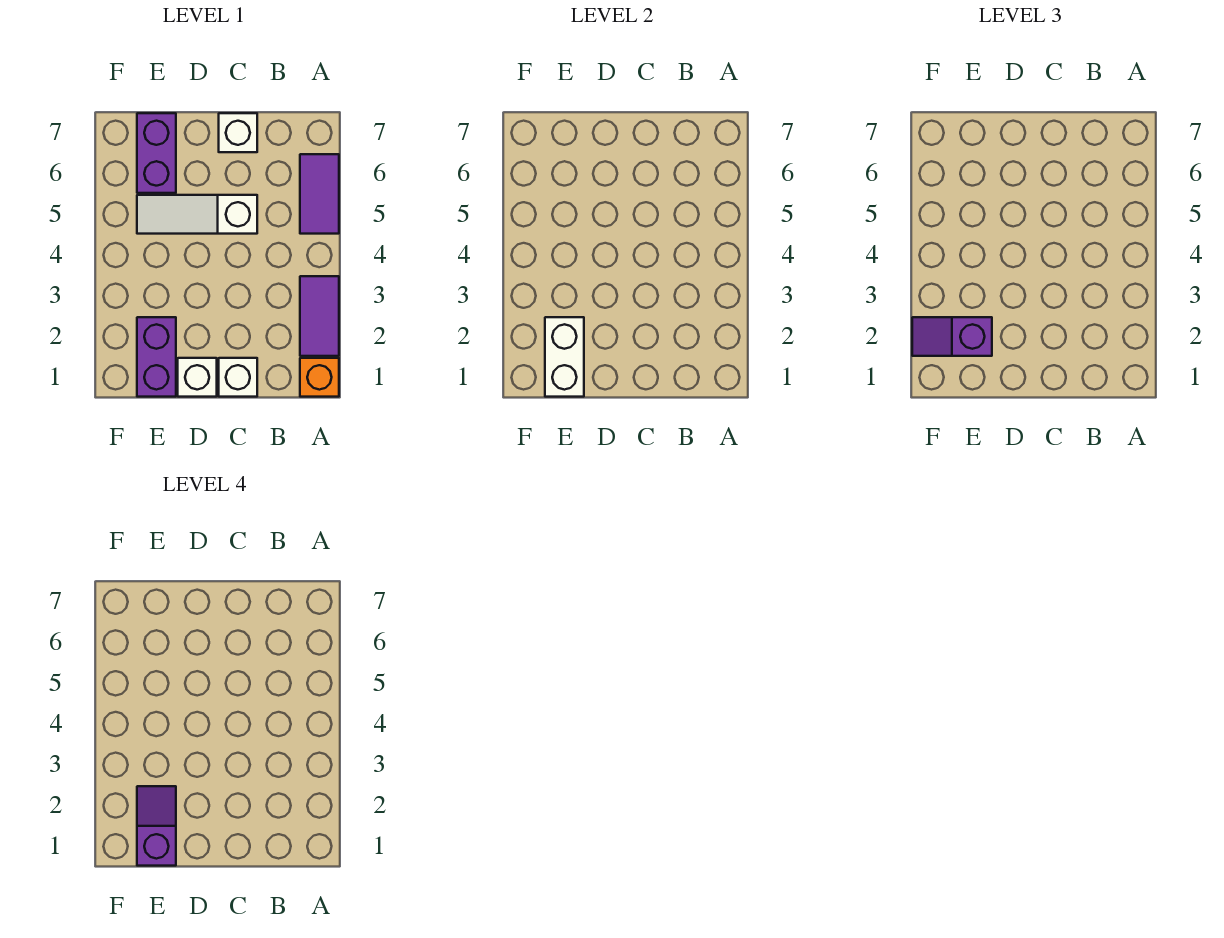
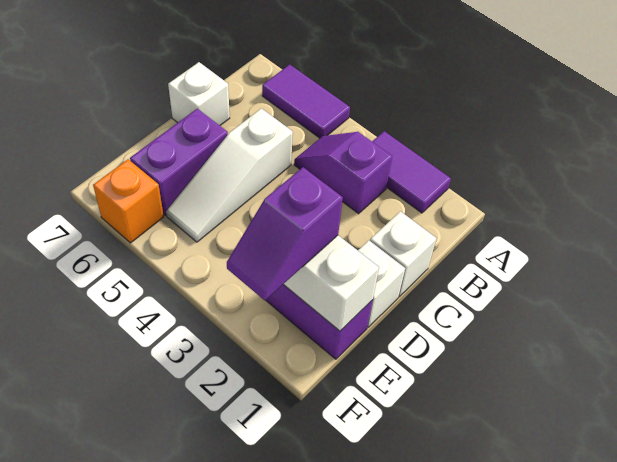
orange 1x1 brick [300,358,339,397] -> orange 1x1 brick moved to [93,159,164,243]
purple 1x2 slope [137,786,176,866] -> purple 1x2 slope moved to [294,132,392,214]
purple 1x2 brick [137,113,176,193] -> purple 1x2 brick turned to [130,109,228,215]

